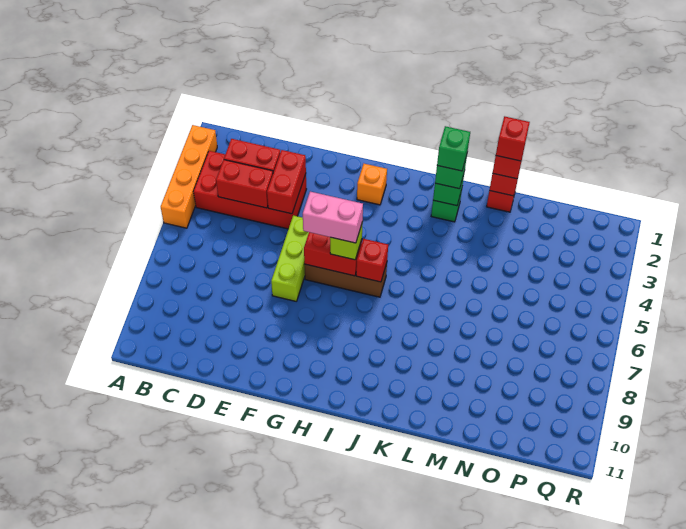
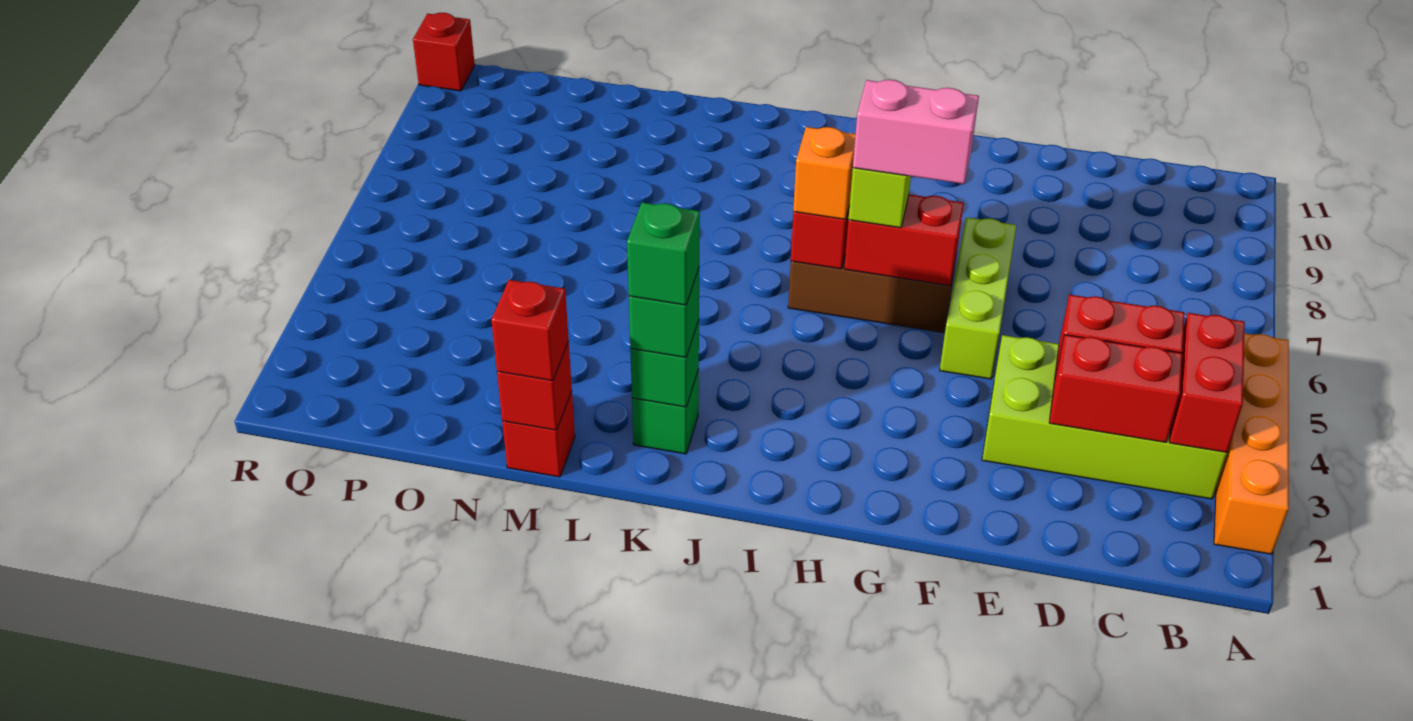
red 2x4 brick [194,151,306,229] -> lime 2x4 brick [982,335,1227,499]
red 1x2 brick [267,150,306,214] -> red 1x2 brick moved to [1169,313,1245,452]
orange 1x1 brick [357,164,387,205] -> orange 1x1 brick moved to [793,127,856,219]
red 1x1 brick [496,116,530,161] -> red 1x1 brick moved to [413,13,475,91]

